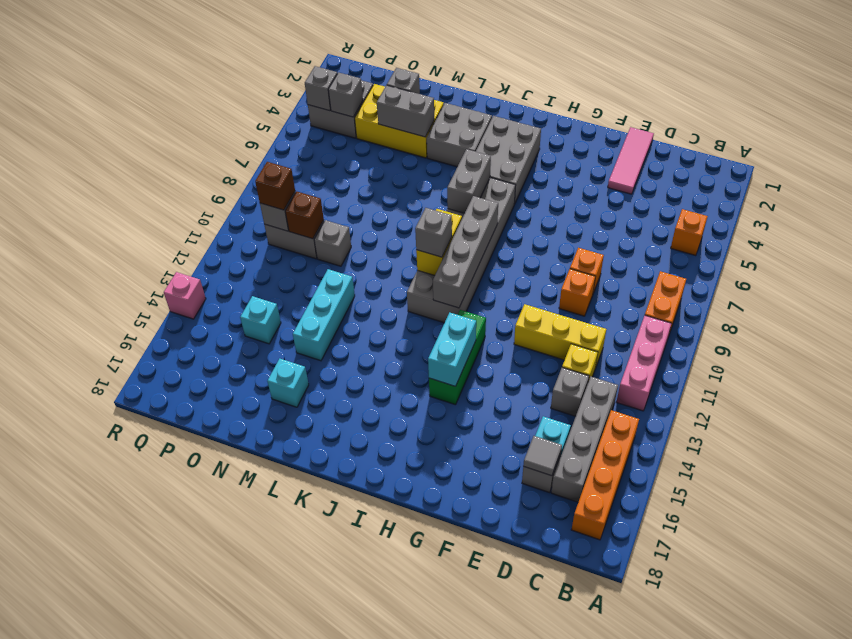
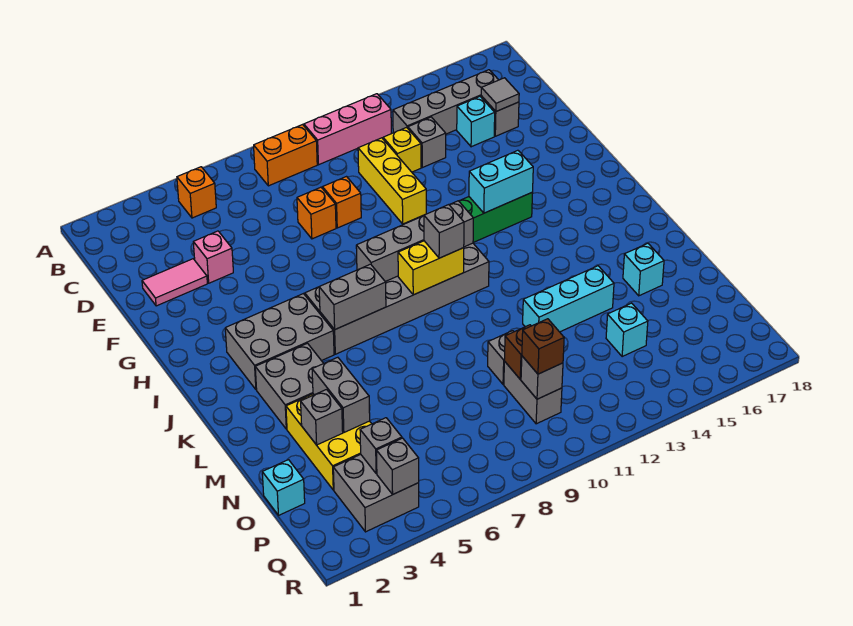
orange 1x4 brick [571,410,639,540] -> none
pink 1x3 tile [608,127,654,194] -> pink 1x2 tile [142,259,207,306]
none -> cyan 1x1 brick [262,460,305,515]
pink 1x1 brick [164,272,206,319] -> pink 1x1 brick moved to [193,231,233,283]

